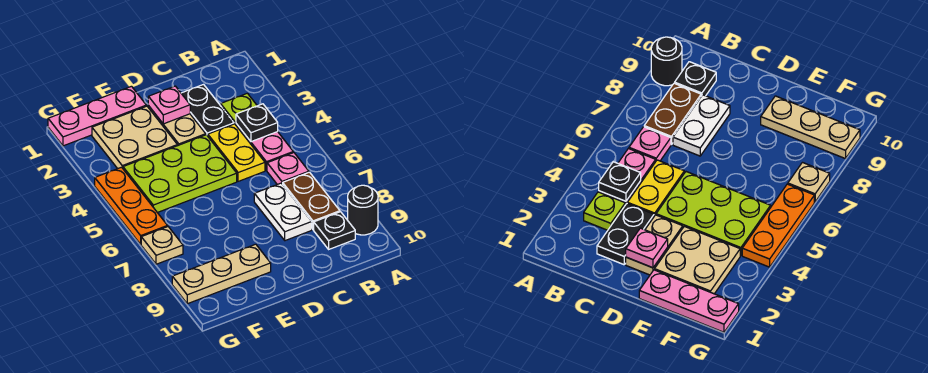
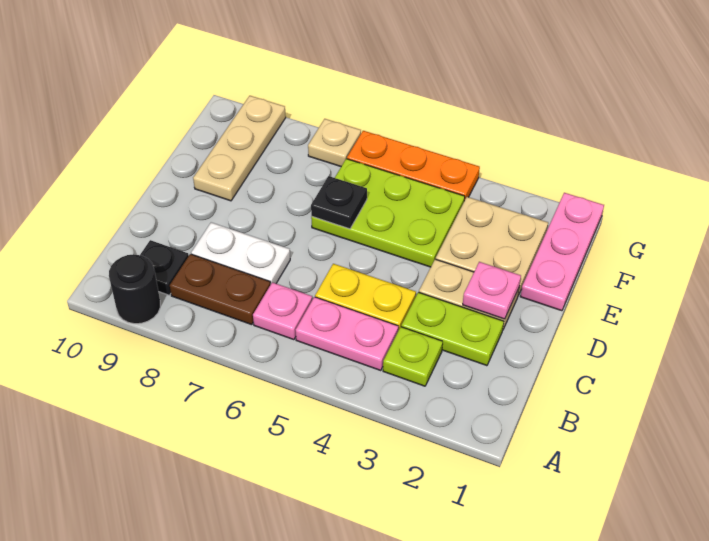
black 1x1 plate [236,104,278,142] -> black 1x1 plate moved to [311,176,367,229]
black 1x2 plate [181,85,234,136] -> lime 1x2 plate [401,292,504,366]
lime 2x3 plate [123,135,237,213] -> lime 2x3 plate turned to [311,159,465,267]

